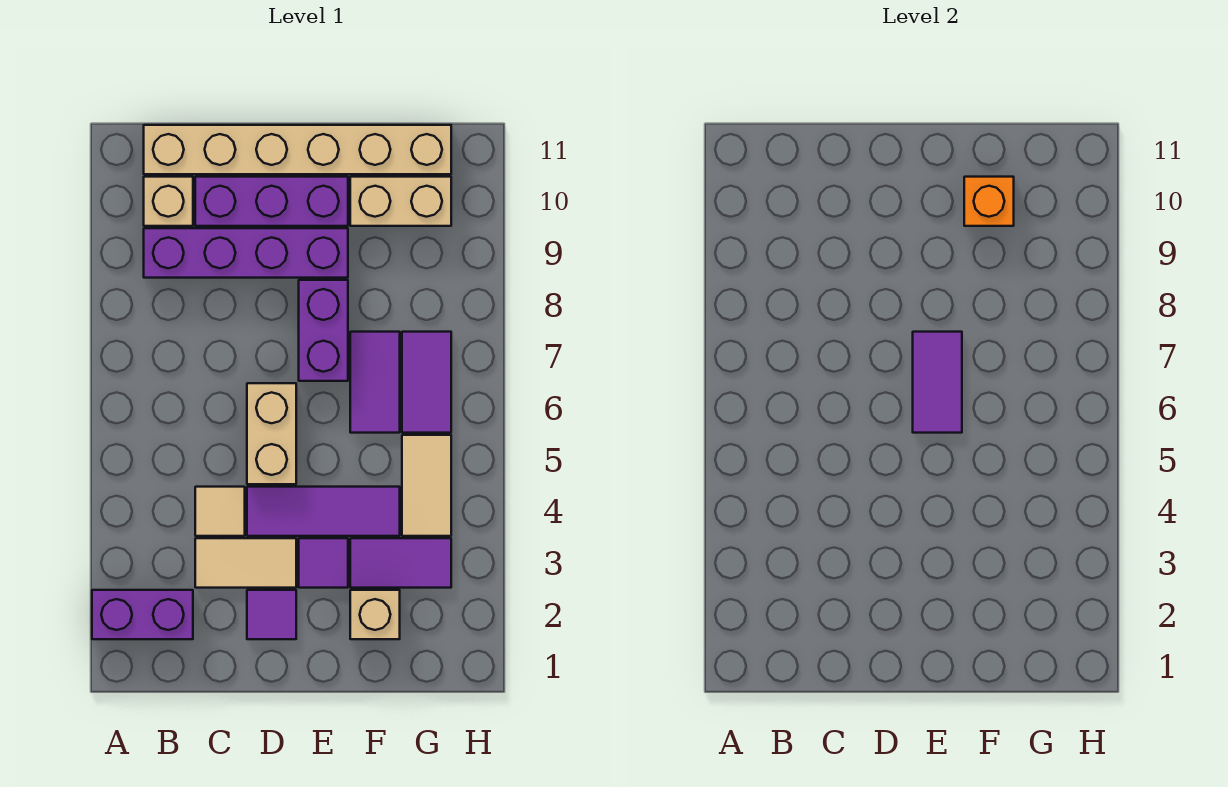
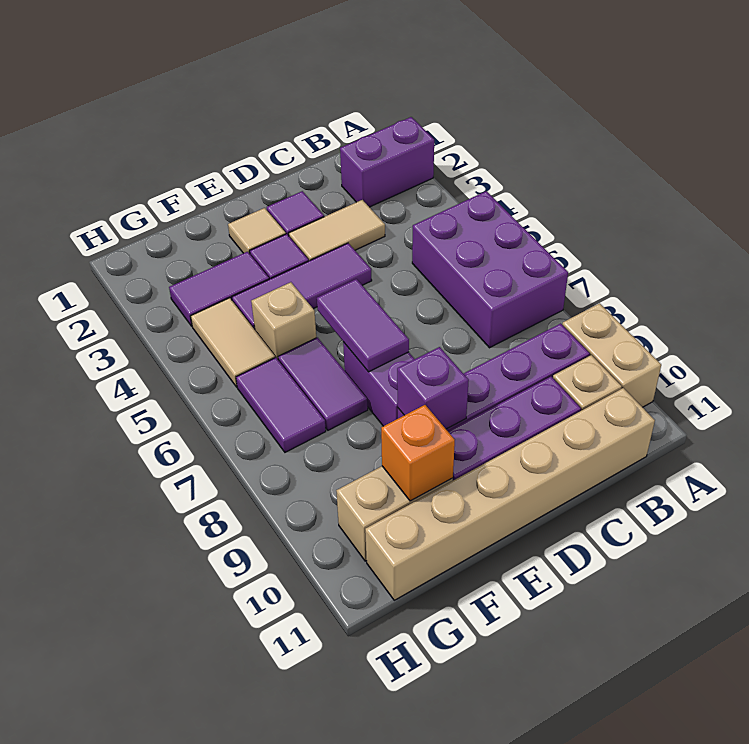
none -> purple 2x3 brick [412,191,568,348]
tan 1x1 tile [195,487,245,536] -> tan 1x1 tile moved to [228,208,286,254]
tan 1x2 brick [247,383,296,484] -> tan 1x2 brick moved to [562,303,661,407]
none -> purple 1x1 brick [397,347,469,429]
tan 1x1 brick [350,590,400,639] -> tan 1x1 brick moved to [251,282,316,359]

